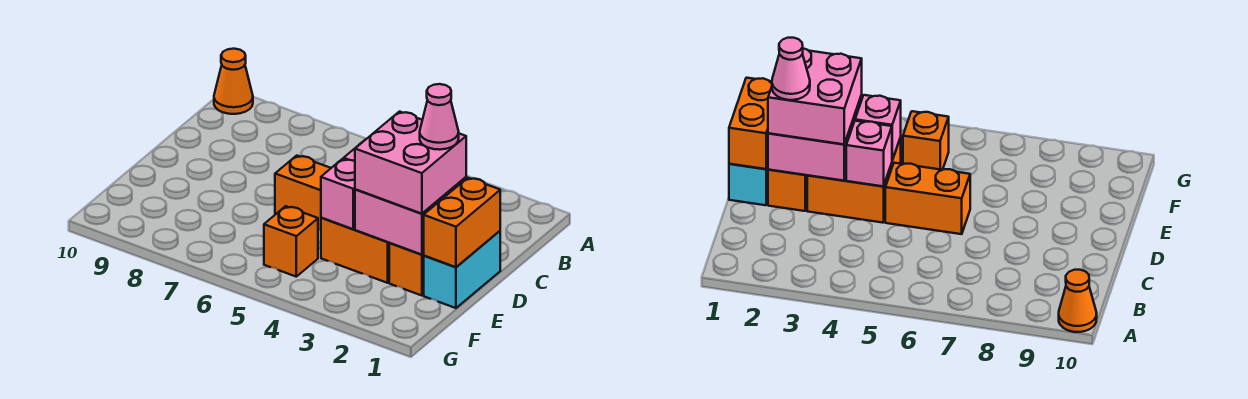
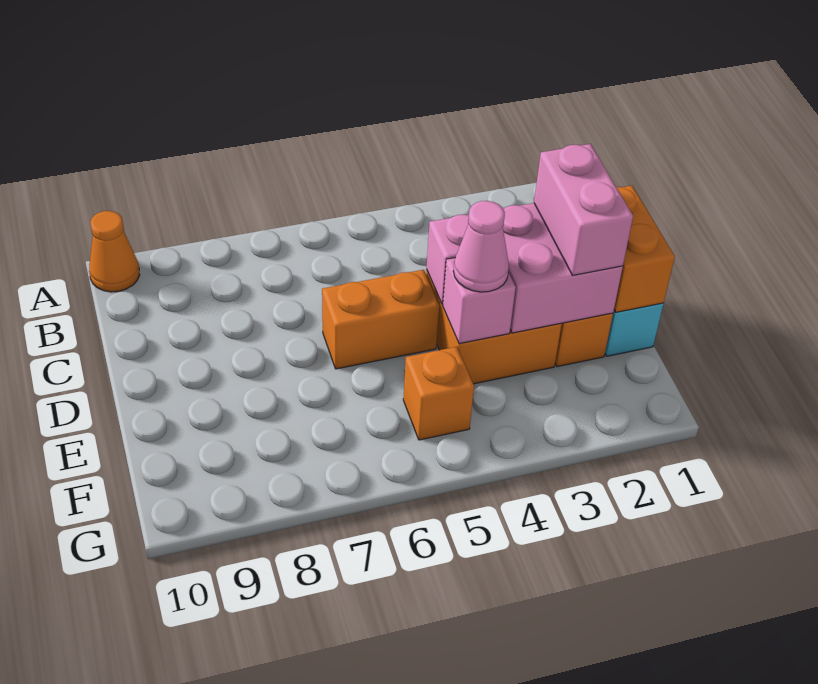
pink 2x2 brick [355,112,466,214] -> pink 1x2 brick [534,144,633,276]
pink 1x1 cone [420,84,459,150] -> pink 1x1 cone moved to [453,201,509,292]

